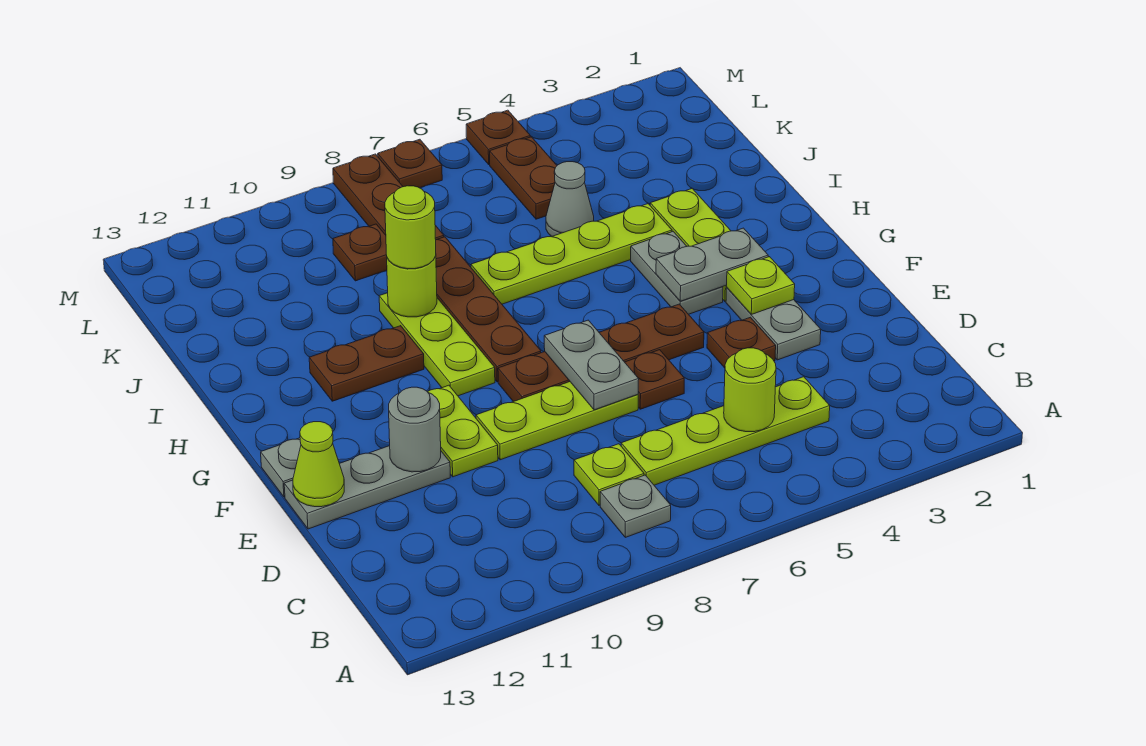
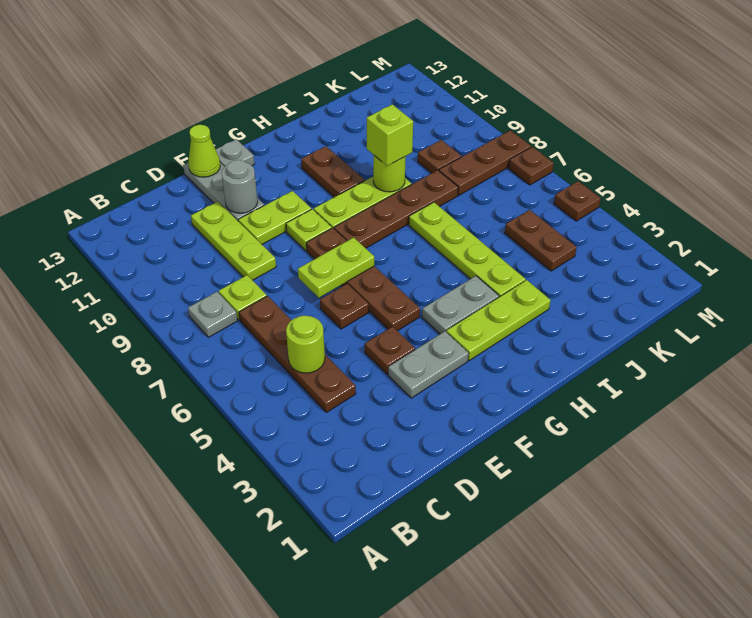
lime 1x4 plate [621,377,830,485] -> brown 1x4 plate [239,296,356,412]
lime 1x3 plate [476,382,638,460] -> lime 1x3 plate moved to [191,202,276,280]
grey 1x2 plate [544,320,639,410] -> lime 1x2 plate [298,237,374,298]
lime 1x1 plate [726,257,795,314] -> lime 1x1 plate moved to [286,209,332,250]
grey 1x2 plate [656,228,768,301] -> none
lime 1x1 round brick [385,186,436,269] -> lime 1x1 brick [367,104,413,166]
grey 1x1 cone [546,162,594,236] -> none
brown 1x2 plate [490,137,557,219] -> brown 1x2 plate turned to [505,210,577,271]

